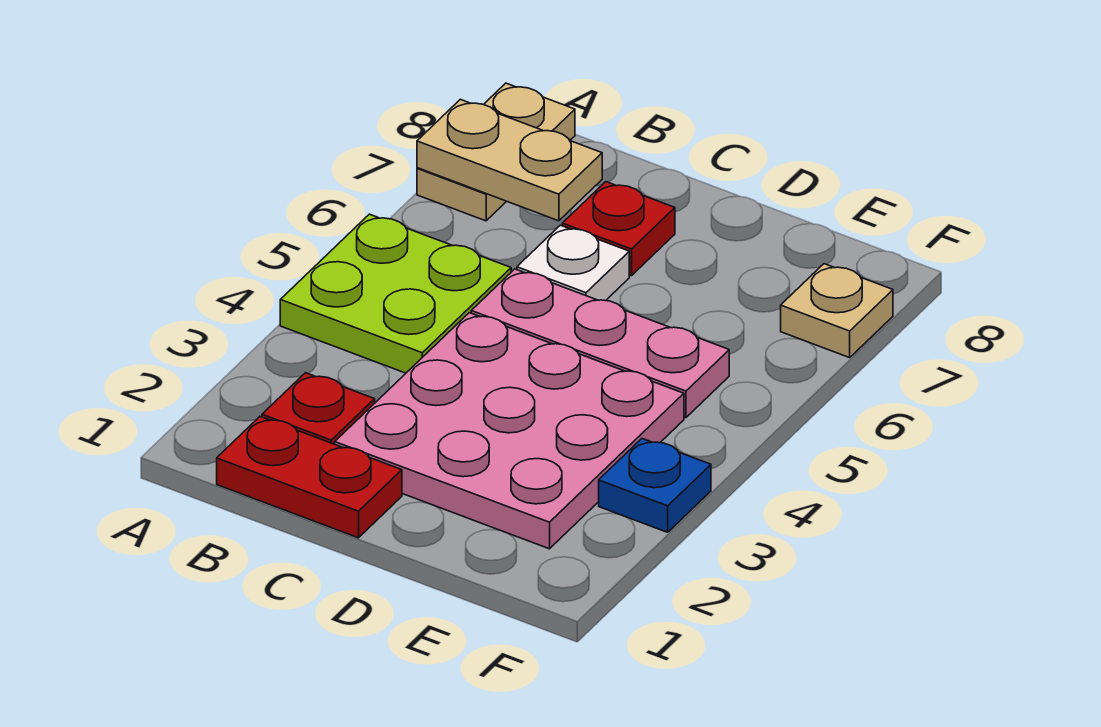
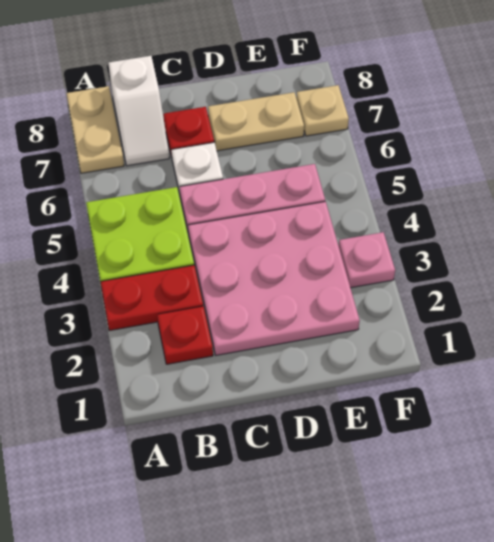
tan 1x2 plate [417,99,602,221] -> tan 1x2 plate moved to [208,92,304,151]
red 1x2 plate [217,417,402,538] -> red 1x2 plate moved to [100,265,203,331]
none -> white 1x2 slope [108,56,169,166]
blue 1x1 plate [599,439,711,532] -> pink 1x1 plate [339,232,395,288]

